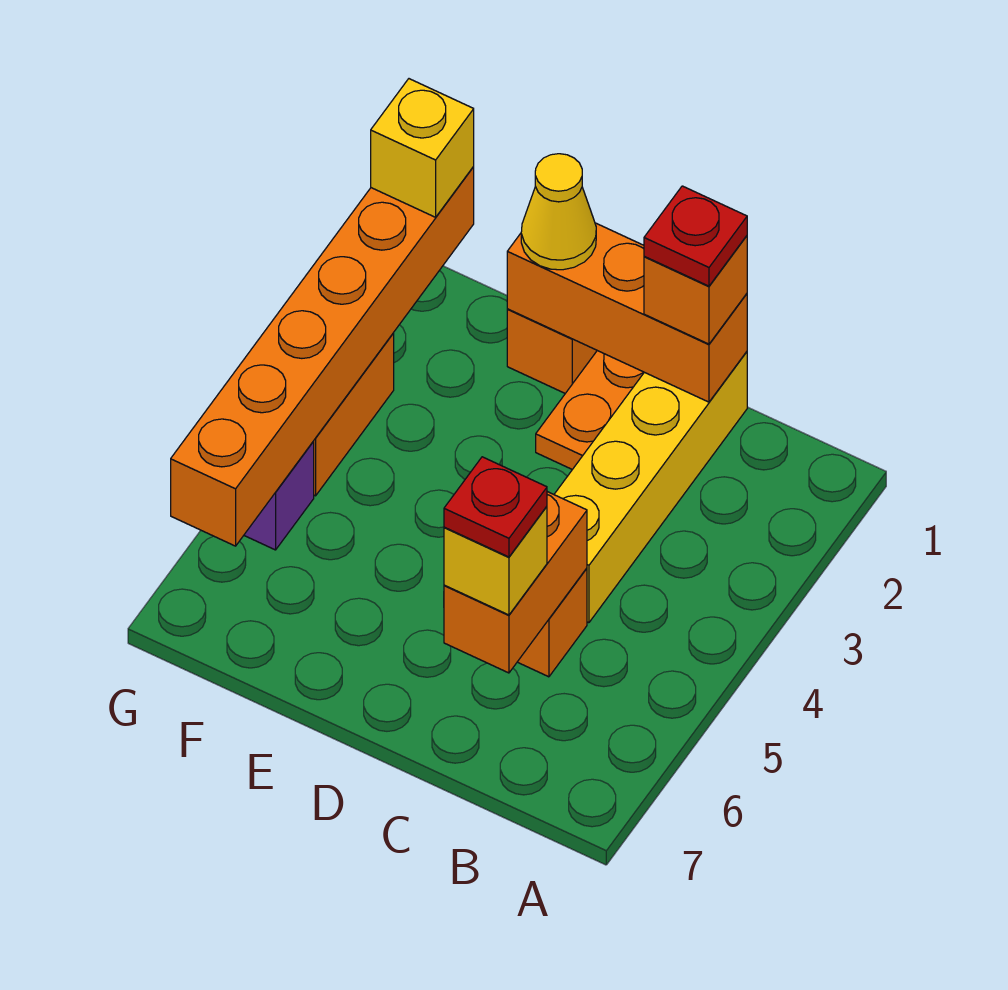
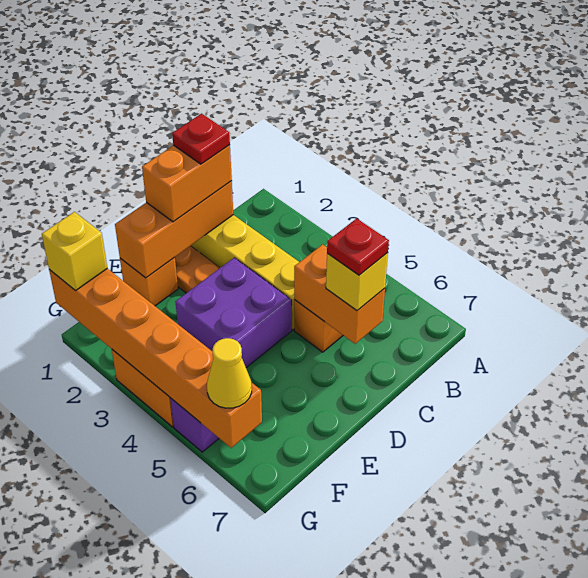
orange 1x1 brick [644,236,747,344] -> orange 1x2 brick [142,145,232,222]
none -> purple 2x2 brick [175,258,292,368]
yellow 1x1 cone [521,154,596,270] -> yellow 1x1 cone moved to [207,338,252,408]

